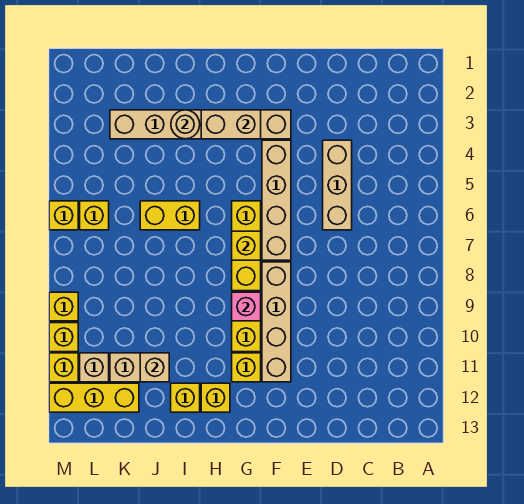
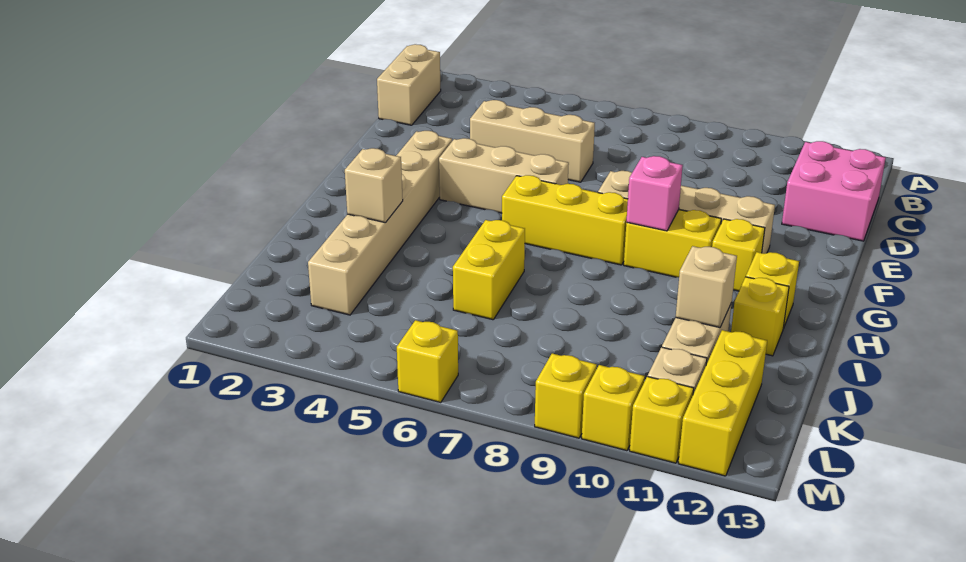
none -> pink 2x2 brick [782,141,886,241]
tan 1x4 brick [262,140,291,260] -> tan 1x3 brick [439,138,569,213]
tan 1x2 brick [201,110,261,139] -> tan 1x2 brick moved to [377,44,441,125]
yellow 1x1 brick [232,231,261,260] -> none
tan 1x1 round brick [171,110,200,139] -> tan 1x1 brick [345,148,403,223]
yellow 1x1 brick [80,201,109,230] -> none

